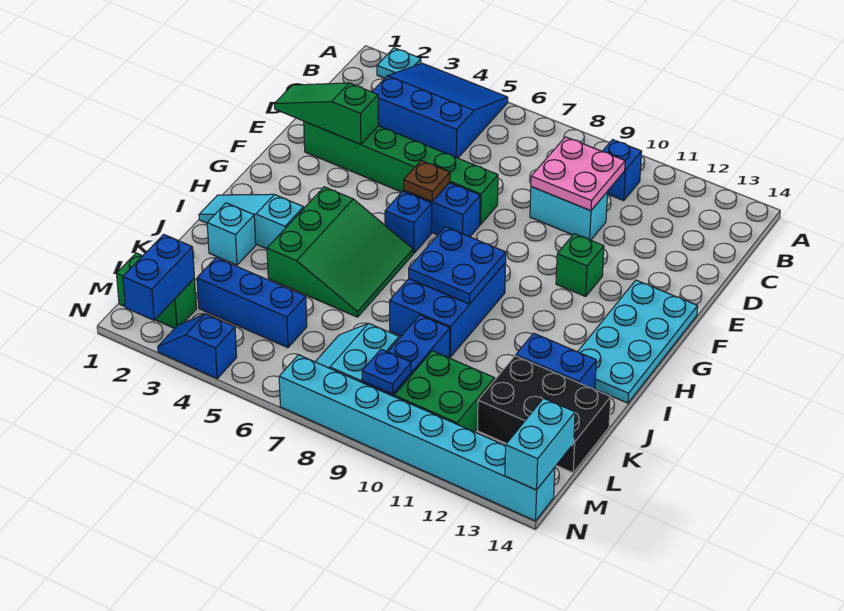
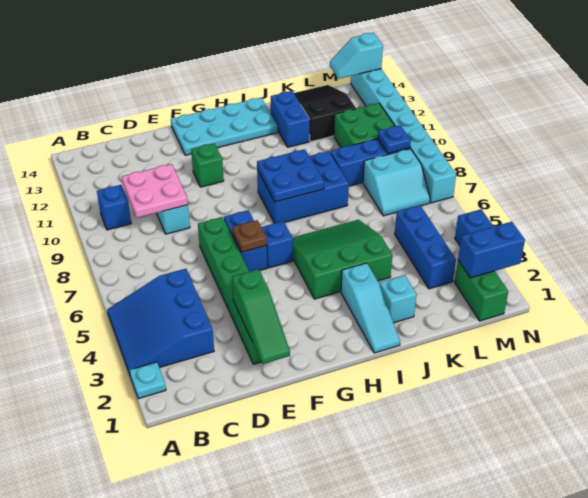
black 2x3 brick [477,356,611,473] -> black 2x3 slope [294,85,356,142]
cyan 1x2 brick [505,398,575,490] -> cyan 1x2 slope [330,33,383,79]

